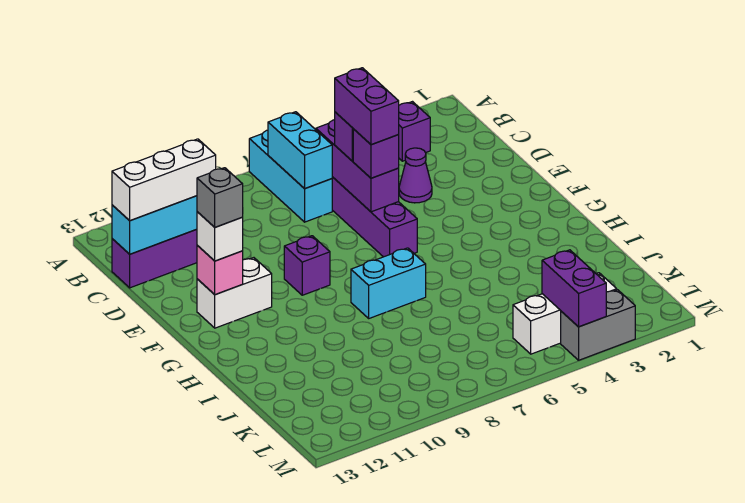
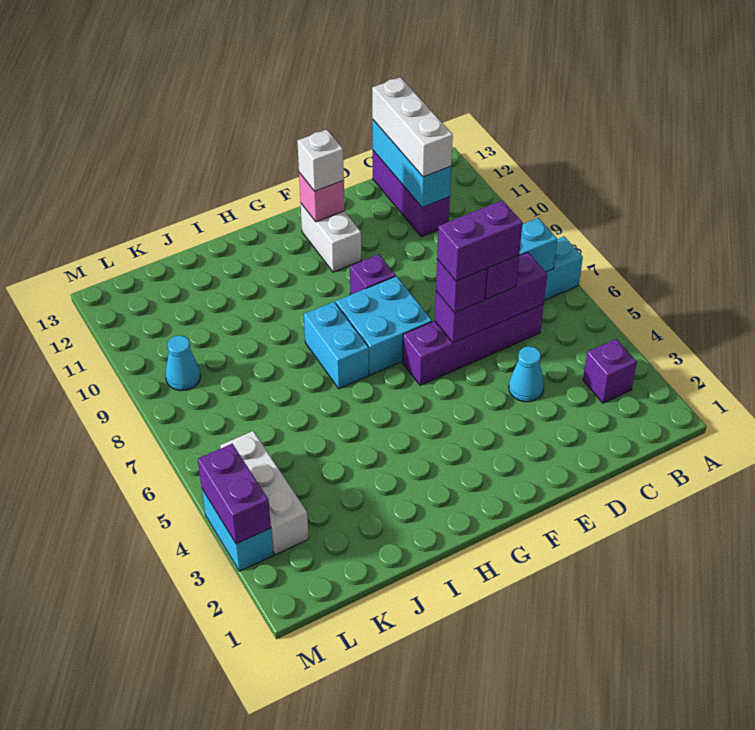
purple 1x1 cone [399,148,432,203] -> cyan 1x1 cone [509,346,544,402]
none -> cyan 2x2 brick [336,276,432,375]
grey 1x1 brick [197,168,243,227] -> none
purple 1x2 brick [542,250,606,327] -> purple 1x2 brick turned to [198,444,271,544]
none -> cyan 1x1 cone [165,335,201,391]
grey 1x2 brick [561,290,635,360] -> cyan 1x2 brick [202,489,273,571]

